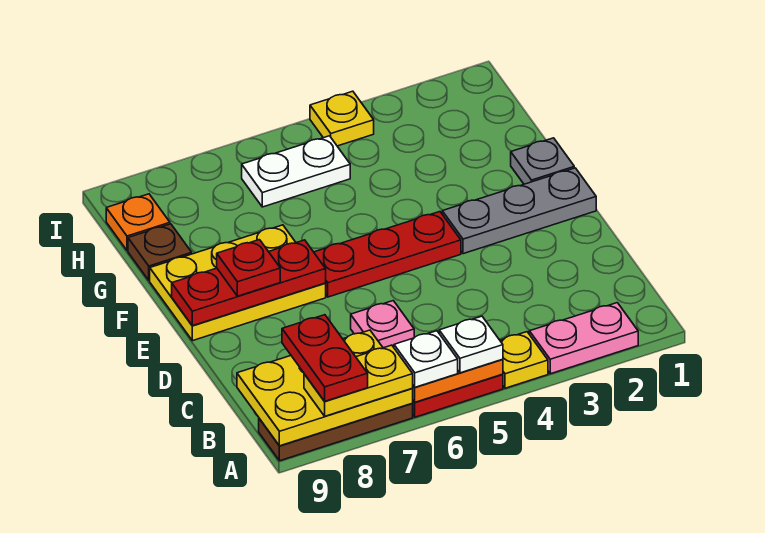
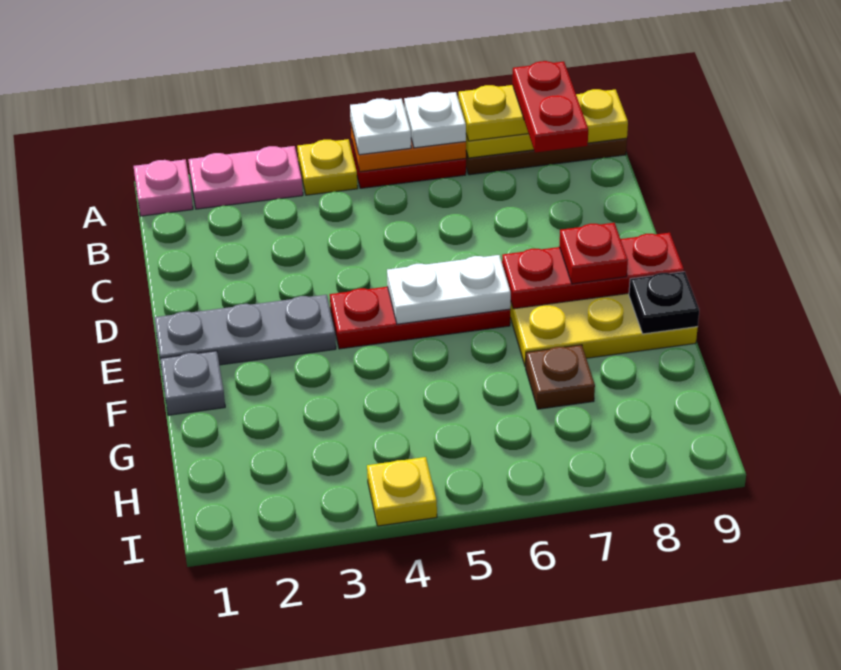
yellow 2x3 plate [237,330,413,446] -> yellow 1x3 plate [466,89,628,158]
pink 1x1 plate [351,301,414,348] -> pink 1x1 plate moved to [134,159,193,216]
none -> black 1x1 plate [629,272,699,334]
brown 1x1 plate [128,224,192,280] -> brown 1x1 plate moved to [526,345,595,409]
white 1x2 plate [242,136,350,207] -> white 1x2 plate moved to [387,255,511,324]
orange 1x1 plate [106,194,170,251] -> none

